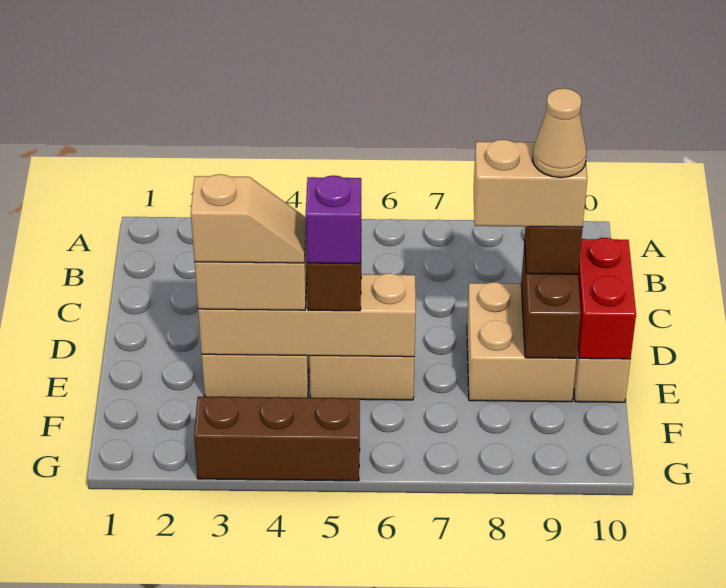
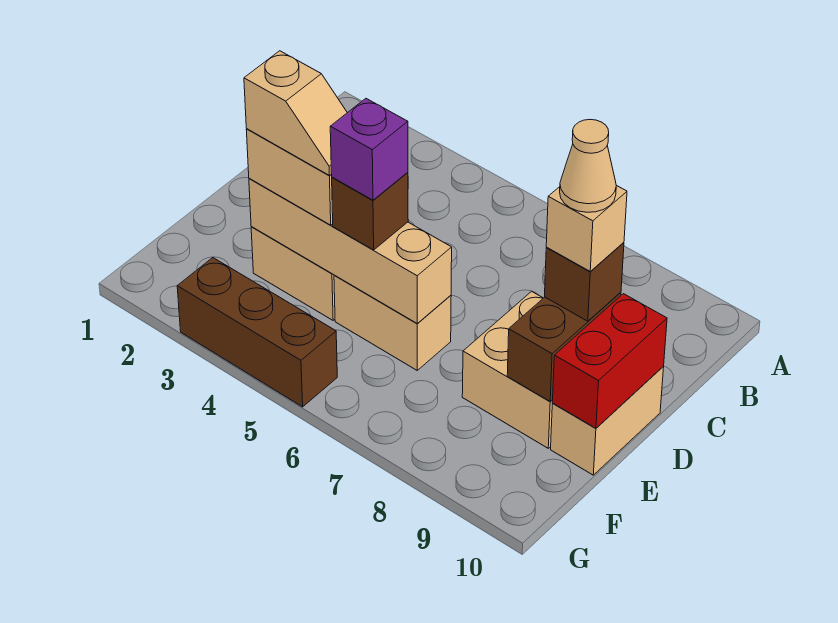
tan 1x2 brick [474,140,587,227] -> tan 1x1 brick [546,185,627,272]

